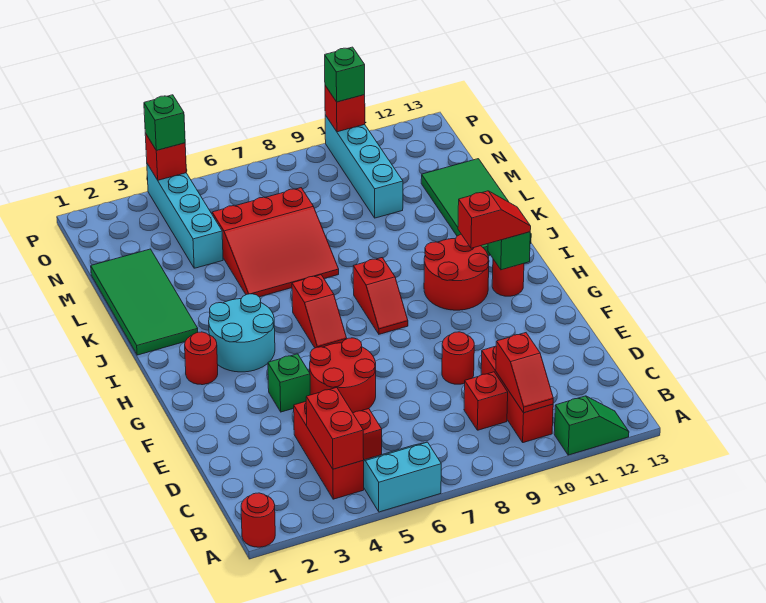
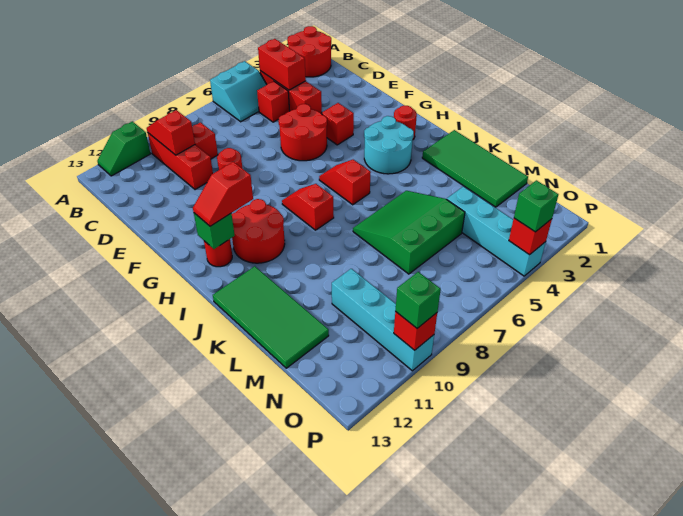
red 1x1 round brick [241,493,275,547] -> red 2x2 round brick [287,26,331,77]
green 1x1 brick [268,354,310,412] -> red 1x1 brick [321,103,354,145]
red 3x3 slope [212,188,339,297] -> green 3x3 slope [353,191,465,274]

